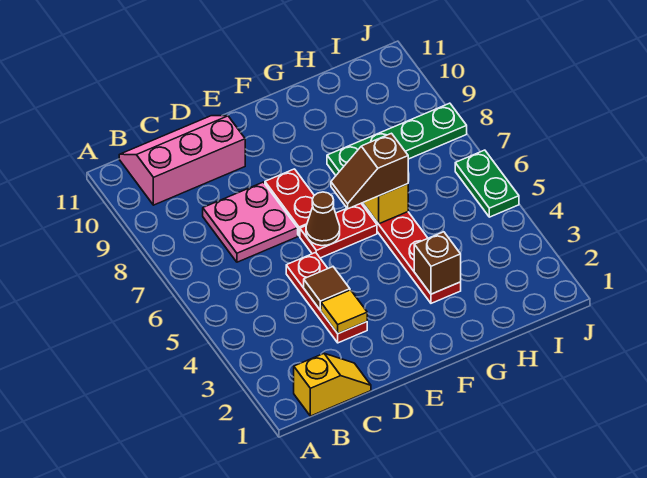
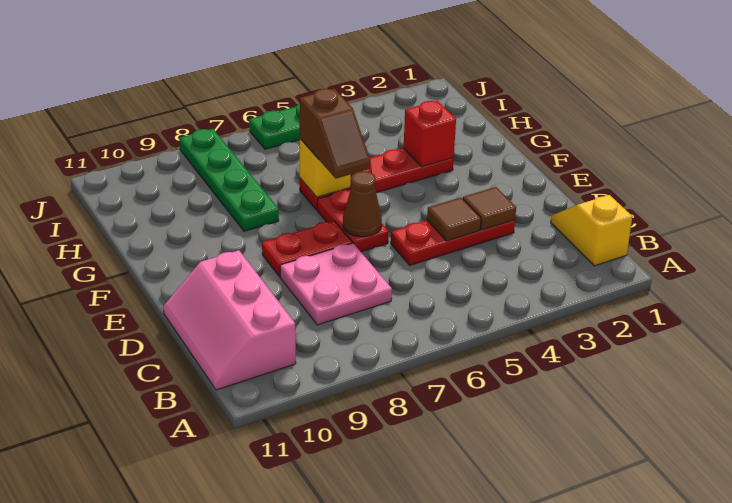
yellow 1x1 tile [321,290,367,334] -> brown 1x1 tile [463,187,516,230]
brown 1x1 brick [414,232,461,294] -> red 1x1 brick [404,101,456,167]

